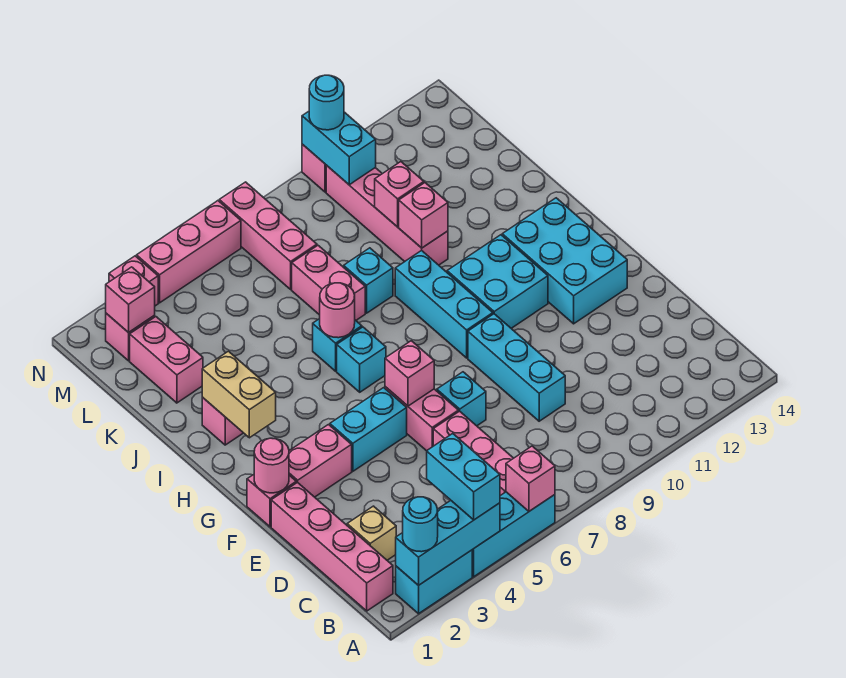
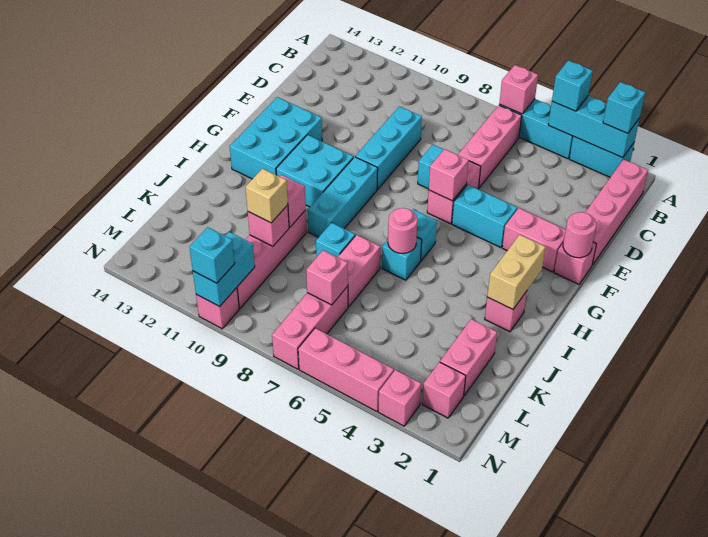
cyan 1x1 round brick [403,497,438,552] -> cyan 1x1 brick [603,82,645,133]
cyan 1x2 brick [427,434,500,520] -> cyan 1x1 brick [552,60,593,111]
tan 1x1 brick [347,506,396,560] -> tan 1x1 brick moved to [246,169,288,223]
pink 1x1 brick [106,267,155,333] -> pink 1x1 brick moved to [306,250,348,305]
cyan 1x1 round brick [309,75,344,130] -> cyan 1x1 brick [189,227,235,283]

